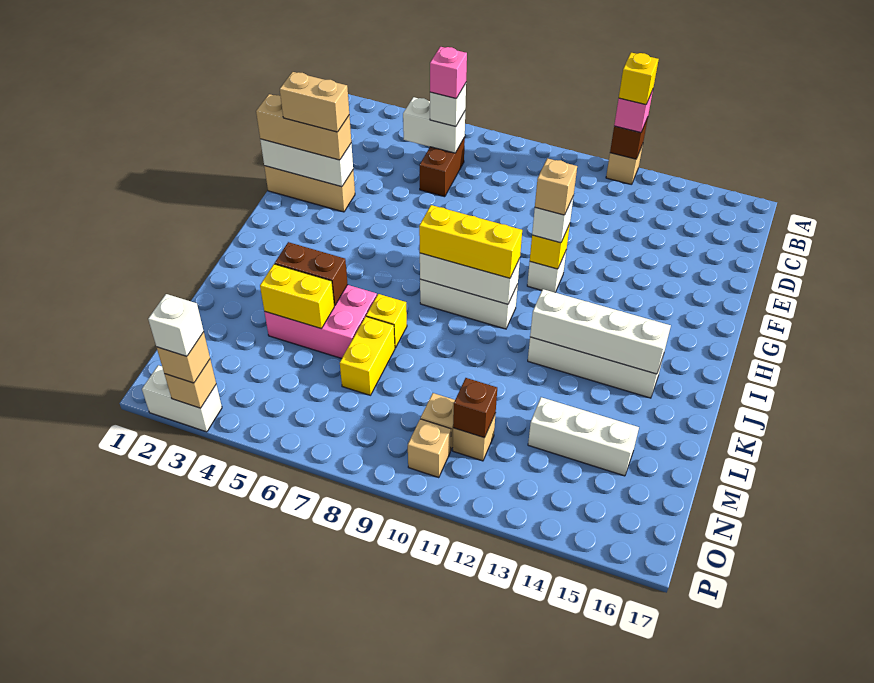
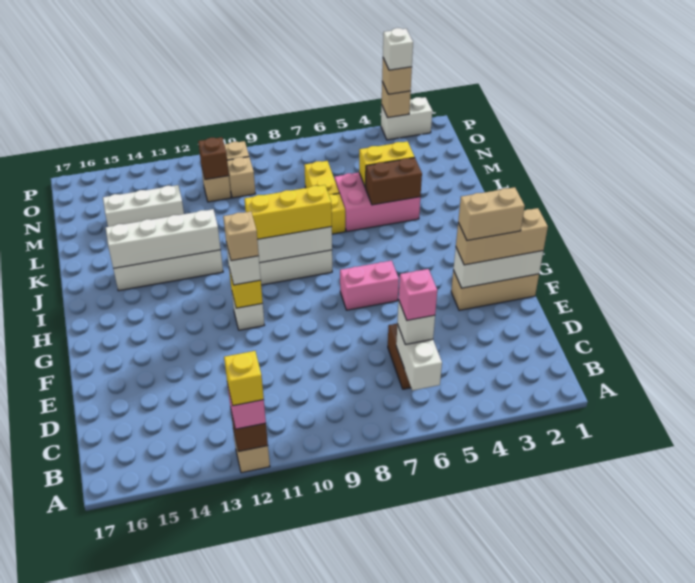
white 1x2 brick [403,97,465,153] -> white 1x2 brick turned to [396,324,442,390]
none -> pink 1x2 brick [340,261,399,310]

